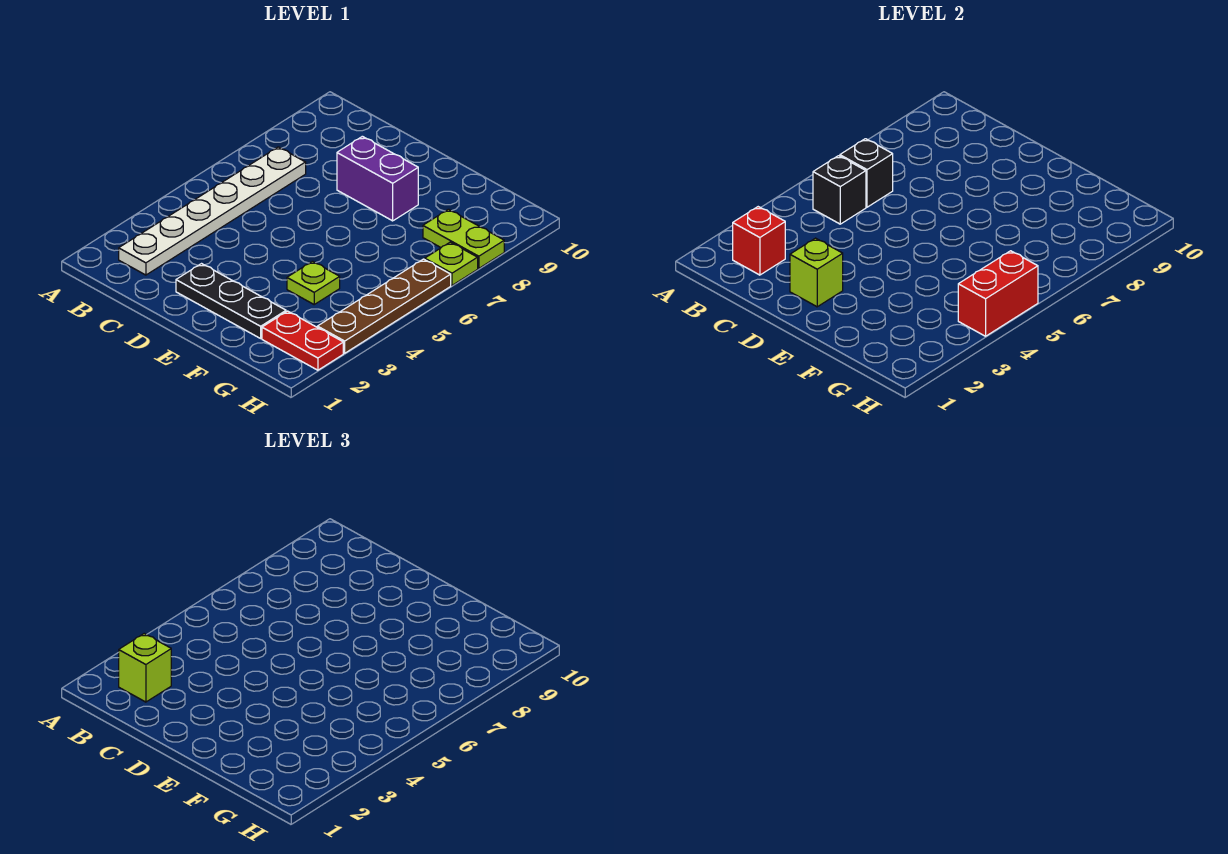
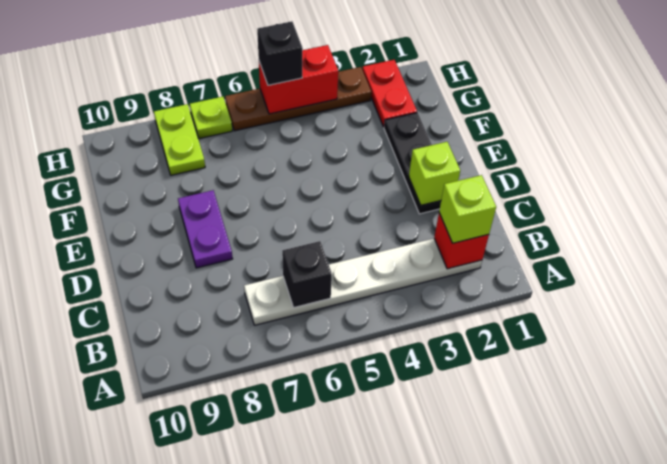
black 1x1 brick [813,156,866,224] -> black 1x1 brick moved to [257,21,303,85]
purple 1x2 brick [337,136,418,221] -> purple 1x2 plate [178,190,233,268]
lime 1x1 plate [287,261,340,304] -> none

